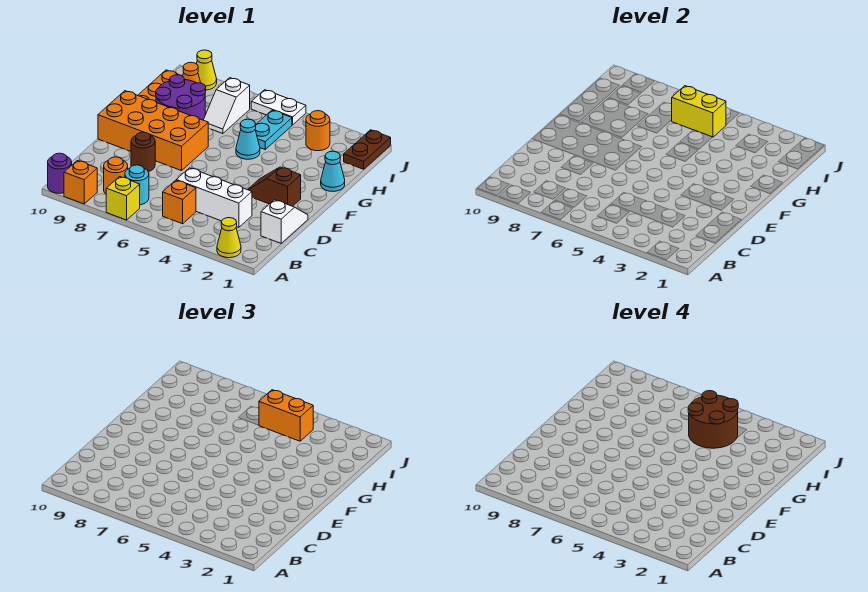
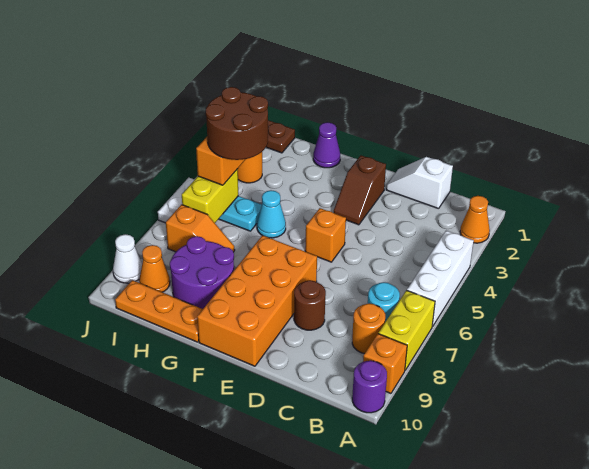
yellow 1x1 cone [217,218,241,258] -> orange 1x1 cone [460,196,490,243]
yellow 1x1 brick [106,177,140,220] -> yellow 1x2 brick [378,290,435,370]
orange 1x1 brick [163,180,196,224] -> orange 1x1 brick moved to [305,208,346,262]
white 1x3 brick [177,168,252,227] -> white 1x3 brick moved to [407,231,474,326]
cyan 1x1 cone [321,151,345,192] -> purple 1x1 cone [313,122,340,168]
white 1x2 slope [204,78,250,134] -> orange 1x2 slope [166,205,235,252]
yellow 1x1 cone [196,50,217,90] -> white 1x1 cone [113,234,142,283]

